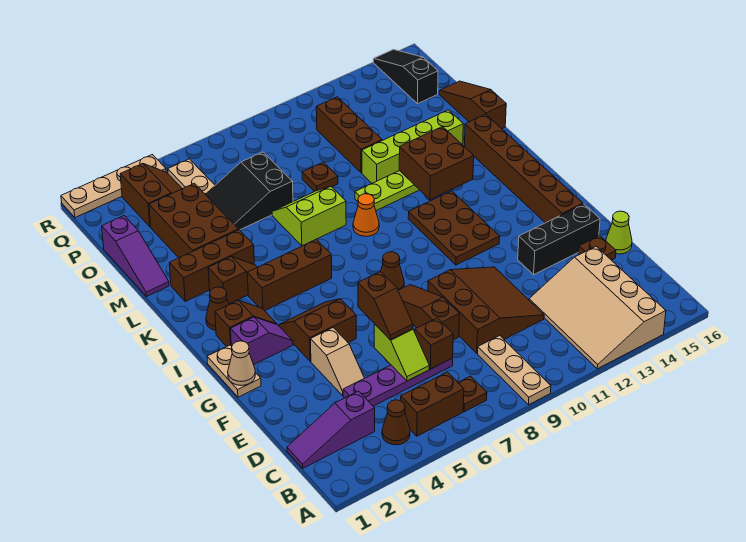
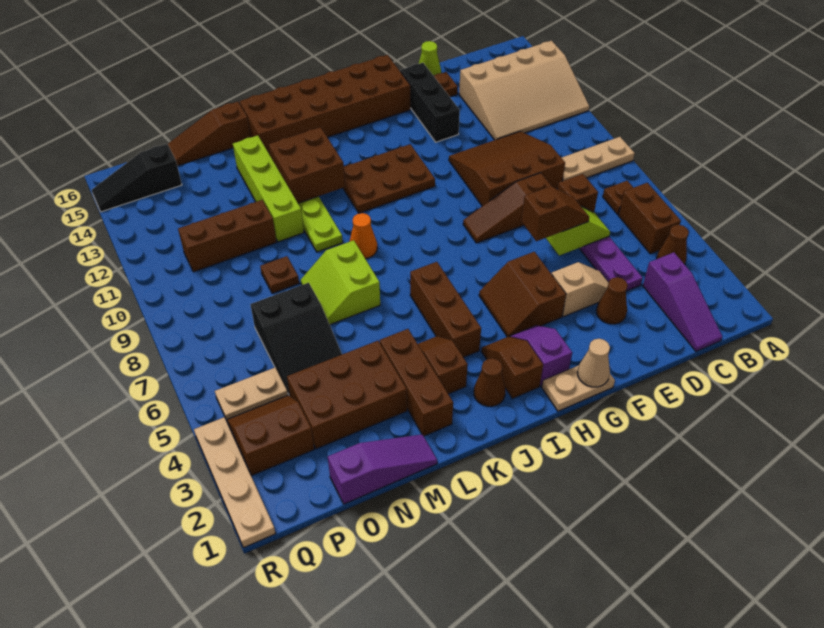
brown 1x6 brick [465,114,583,223] -> brown 2x6 brick [240,55,410,155]
brown 1x1 cone [381,252,404,290] -> brown 1x1 cone moved to [596,277,628,324]

